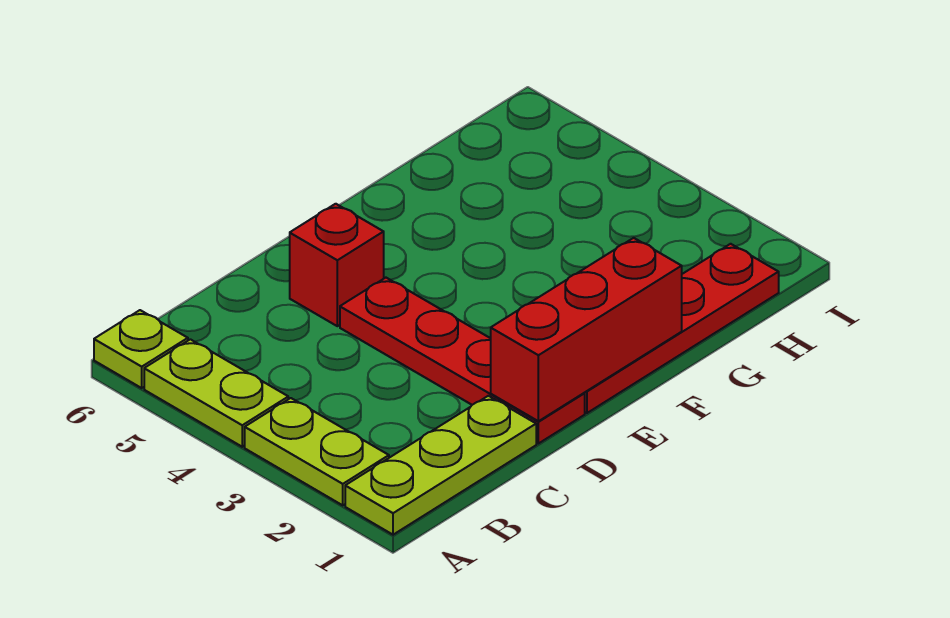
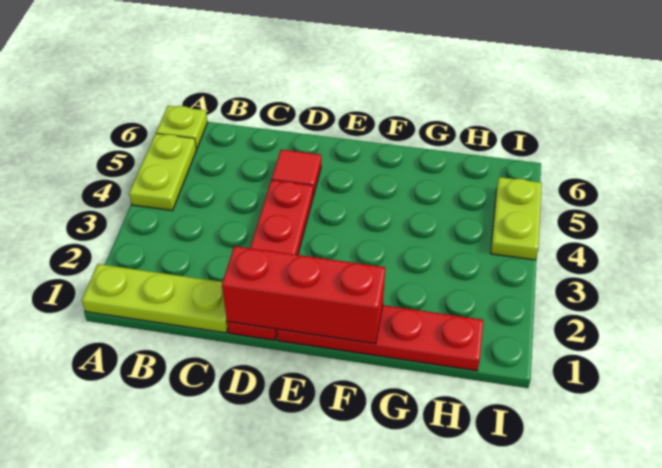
lime 1x2 plate [245,398,389,505] -> lime 1x2 plate moved to [491,177,542,260]
red 1x1 brick [290,204,384,326] -> red 1x1 tile [272,150,321,196]

